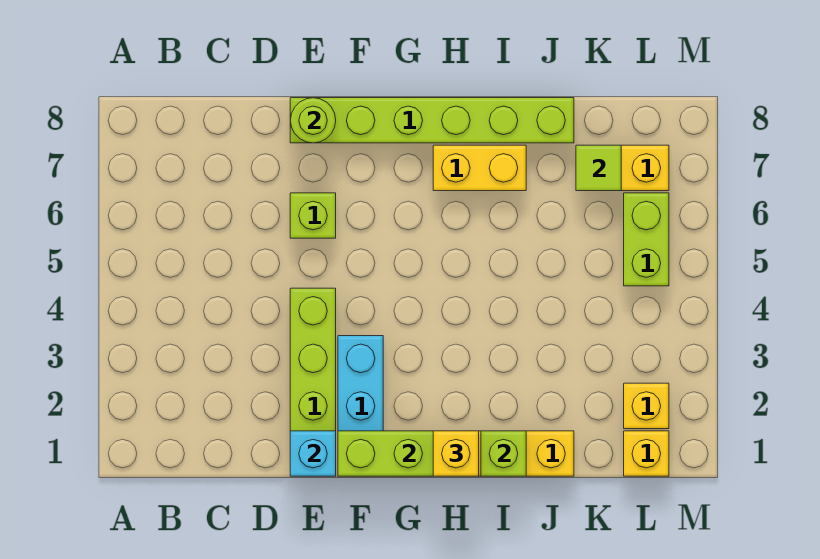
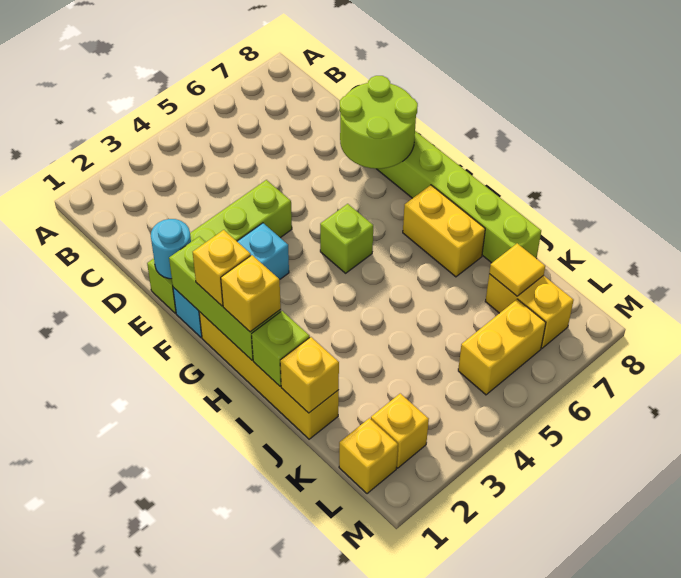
cyan 1x1 brick [290,431,336,476] -> cyan 1x1 round brick [151,219,191,279]
lime 1x1 brick [290,193,336,238] -> lime 1x1 brick moved to [320,204,373,273]
lime 1x1 round brick [290,98,336,143] -> lime 2x2 round brick [339,76,418,169]
none -> yellow 1x1 brick [193,230,251,306]
none -> yellow 1x1 brick [280,337,339,413]
lime 1x1 tile [576,145,621,191] -> yellow 1x1 tile [489,243,545,296]
lime 1x2 brick [624,193,669,286] -> yellow 1x2 brick [458,299,546,395]

